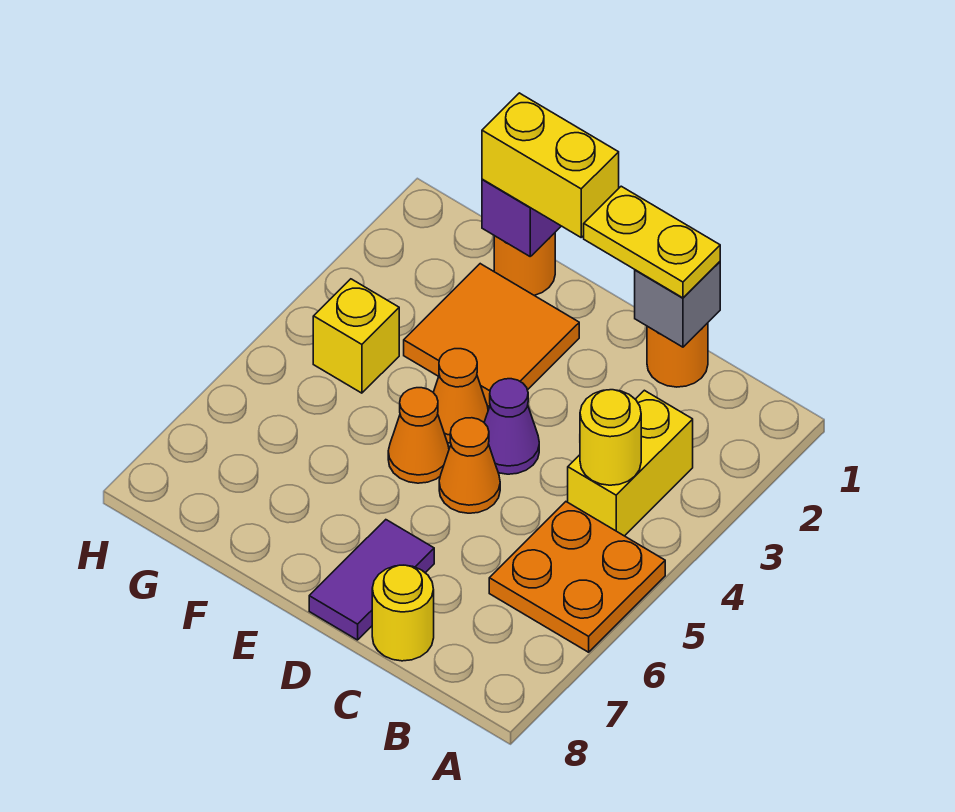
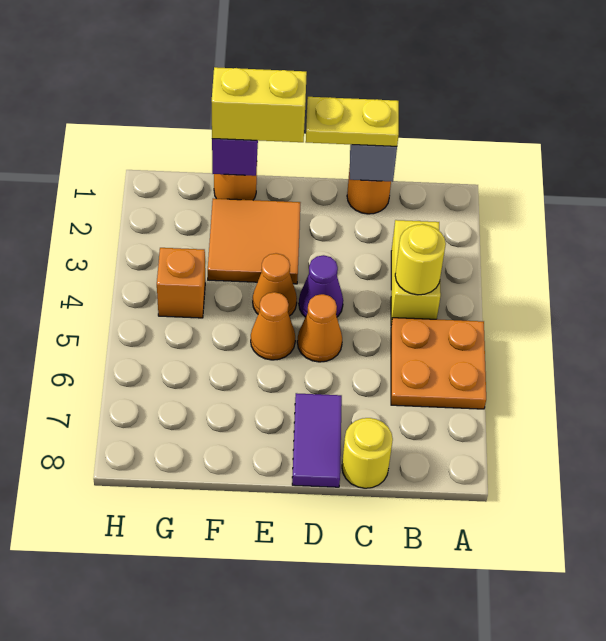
yellow 1x1 brick [313,279,399,393] -> orange 1x1 brick [157,248,205,318]

